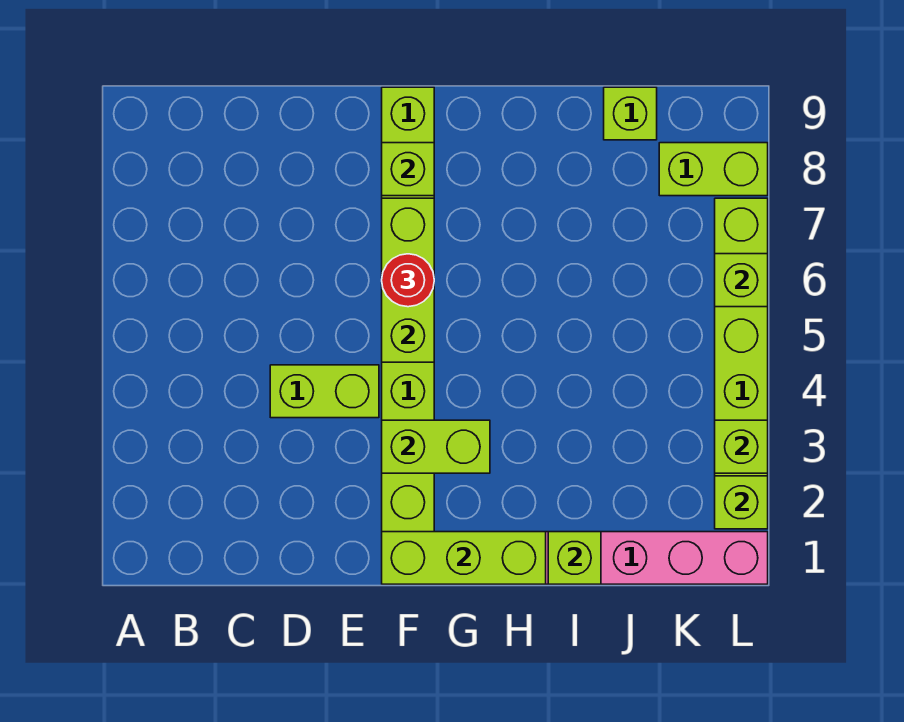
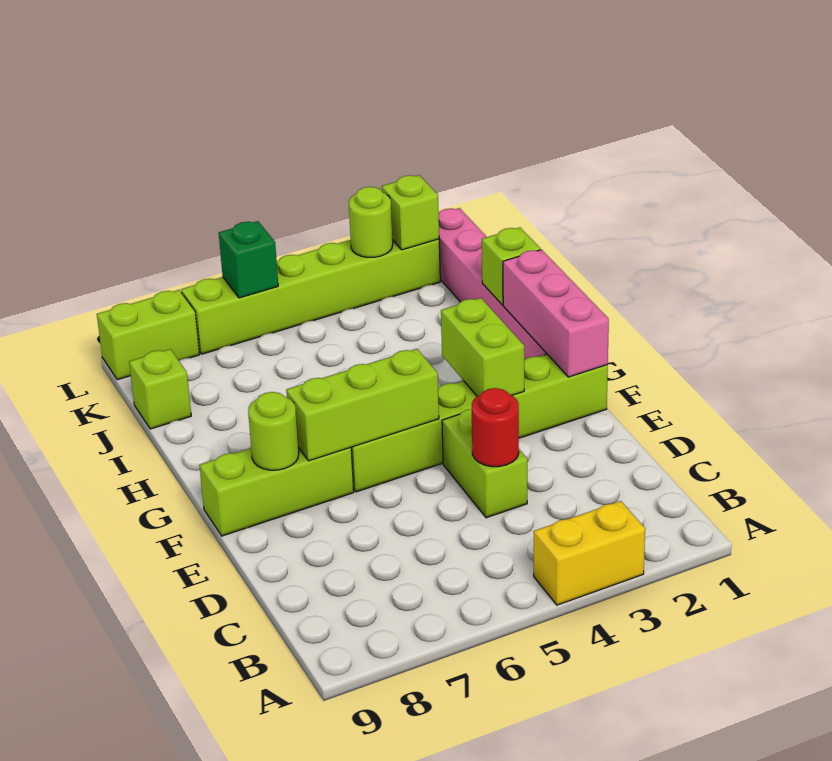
none -> yellow 1x2 brick [534,501,645,605]
lime 1x3 brick [382,532,546,584] -> pink 1x3 brick [503,250,609,377]
red 1x1 round brick [382,254,434,307] -> red 1x1 round brick moved to [472,388,519,467]
lime 1x1 brick [382,143,434,196] -> lime 1x1 round brick [248,392,299,470]
lime 1x2 brick [659,143,768,196] -> lime 1x2 brick turned to [97,290,199,380]
lime 1x1 brick [715,420,768,473] -> lime 1x1 round brick [349,187,393,257]
lime 1x1 brick [715,254,768,307] -> green 1x1 brick [219,221,278,298]

